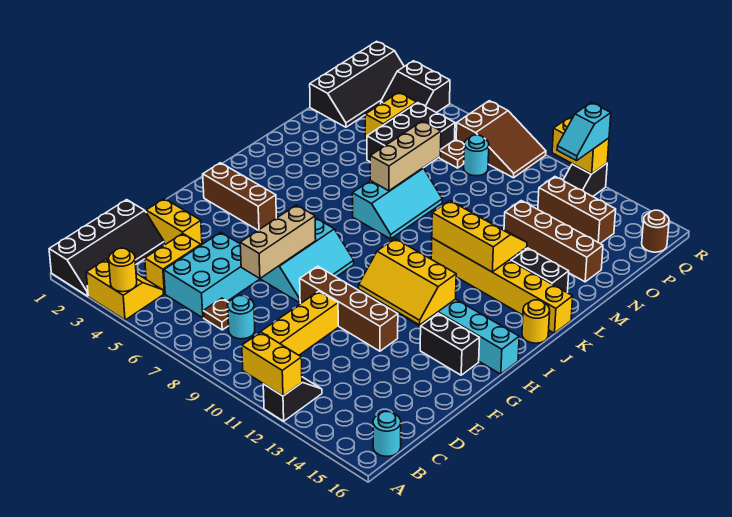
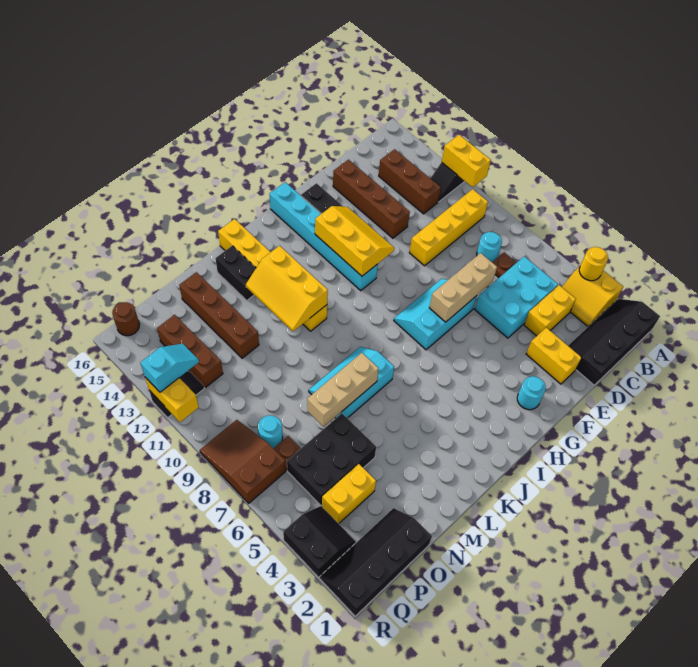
cyan 1x1 round brick [373,411,401,456] -> cyan 1x1 round brick moved to [517,376,546,410]
brown 1x4 brick [300,266,398,351] -> brown 1x4 brick moved to [333,160,410,238]
brown 1x3 brick [203,163,276,230] -> brown 1x3 brick moved to [379,149,441,214]
yellow 1x1 round brick [522,300,550,343] -> none

